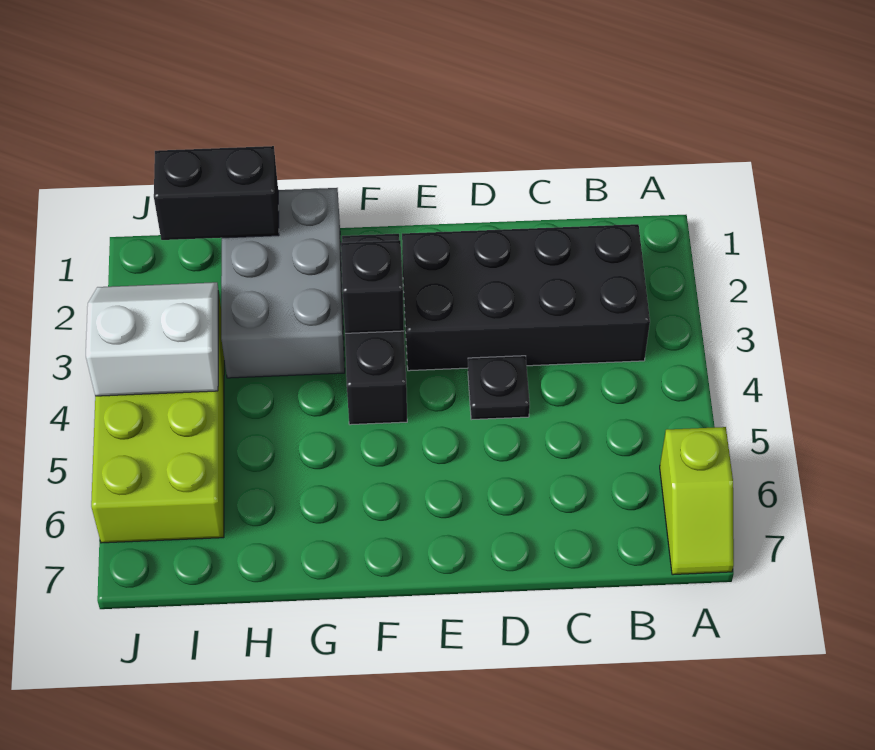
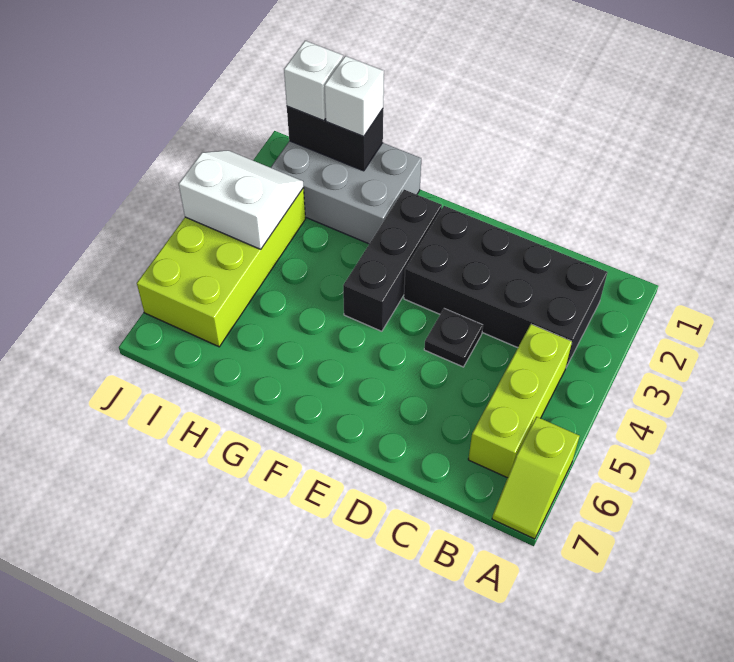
none -> lime 1x3 brick [468,324,572,478]
black 1x1 brick [341,240,404,333] -> none
grey 2x3 brick [221,188,345,378] -> grey 2x3 brick turned to [271,141,421,244]
none -> white 1x1 brick [324,56,384,136]
none -> white 1x1 brick [284,41,343,121]

